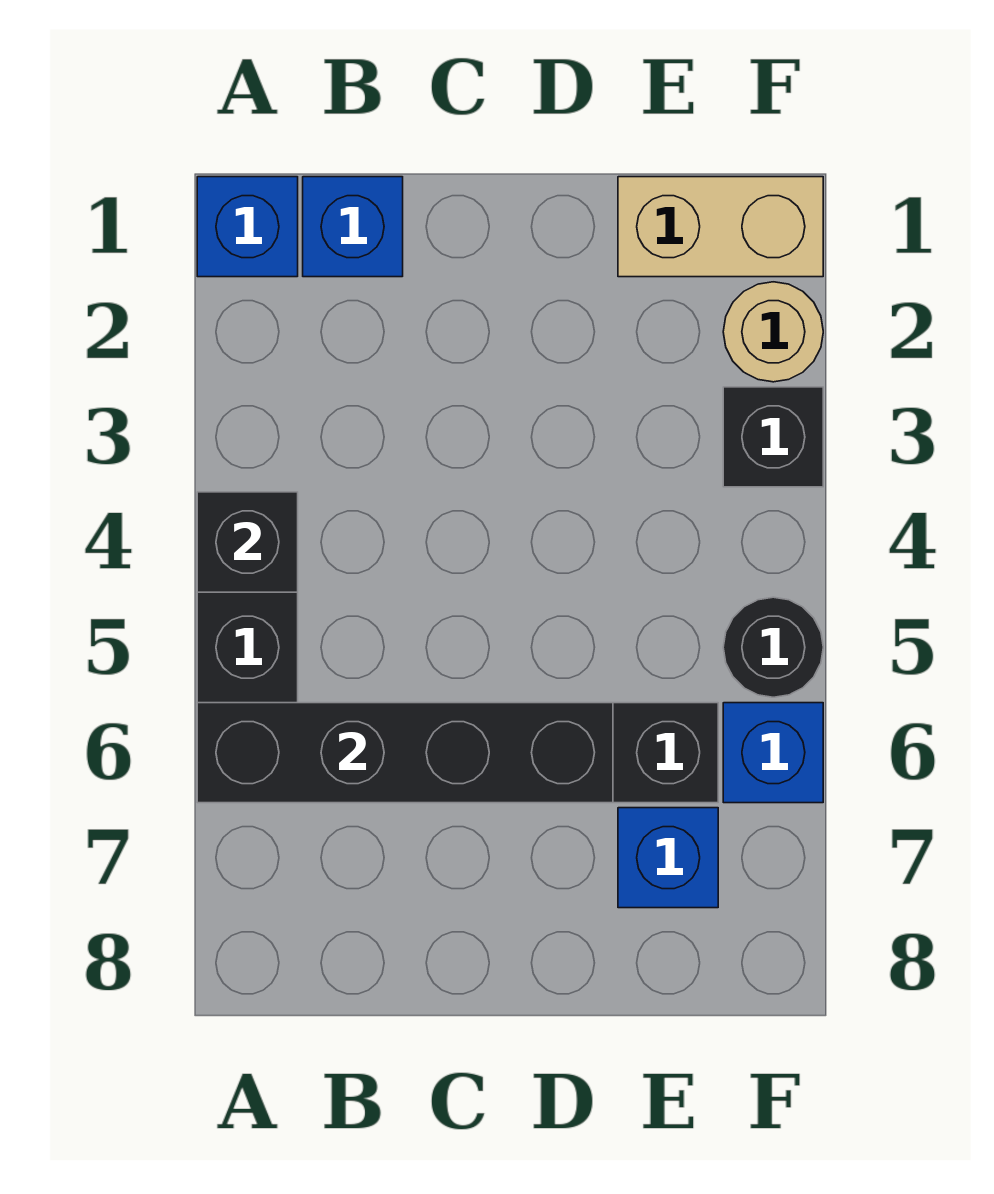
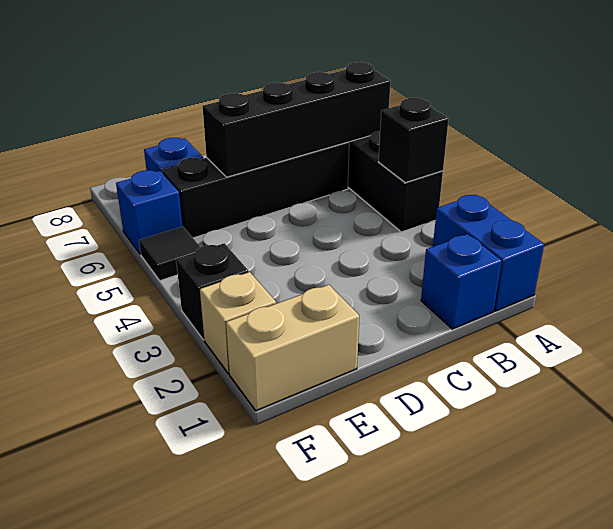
blue 1x1 brick [197,177,298,277] -> blue 1x2 brick [433,195,544,311]
tan 1x1 round brick [723,282,823,382] -> tan 1x1 brick [200,272,276,374]
black 1x1 round brick [723,597,823,697] -> black 1x1 tile [139,227,201,281]

